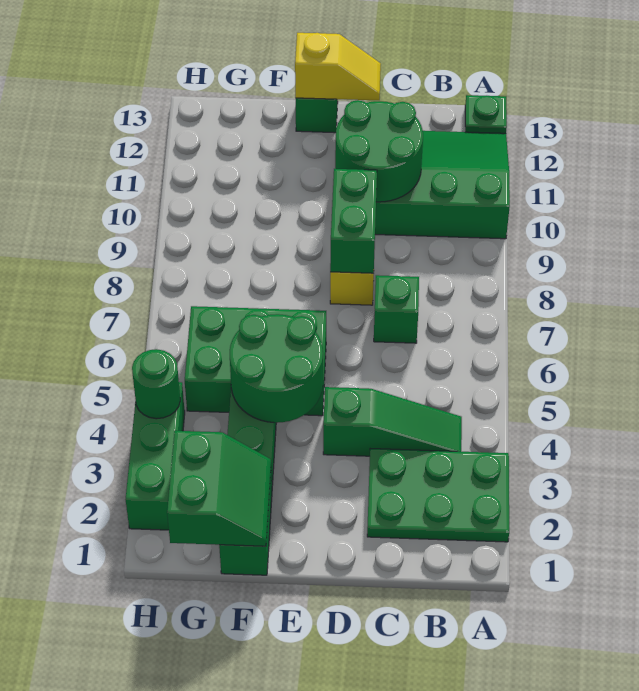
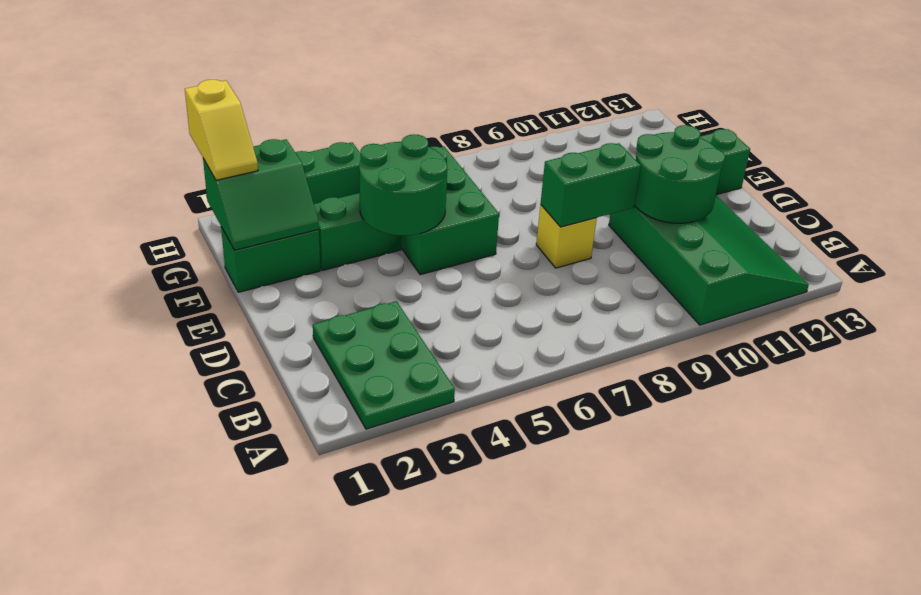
green 1x1 plate [465,95,507,133] -> none
green 1x3 slope [323,387,462,456] -> none
green 1x1 brick [374,275,419,343] -> none
yellow 1x2 slope [295,33,381,100] -> yellow 1x2 slope moved to [185,80,258,180]
green 1x1 round brick [132,349,180,419] -> none

